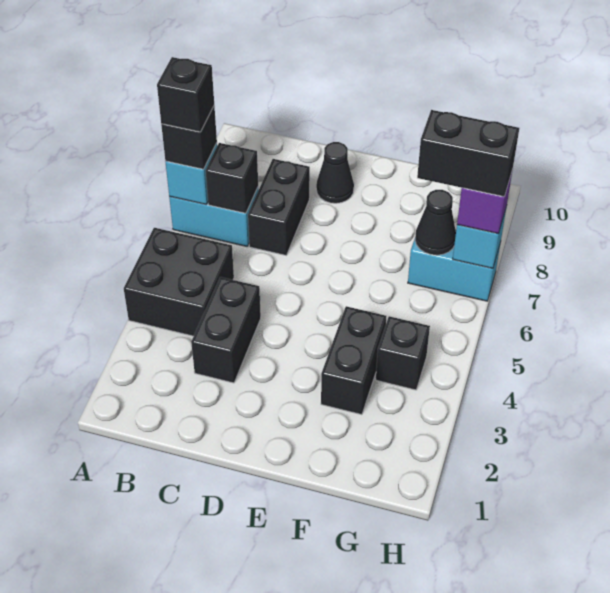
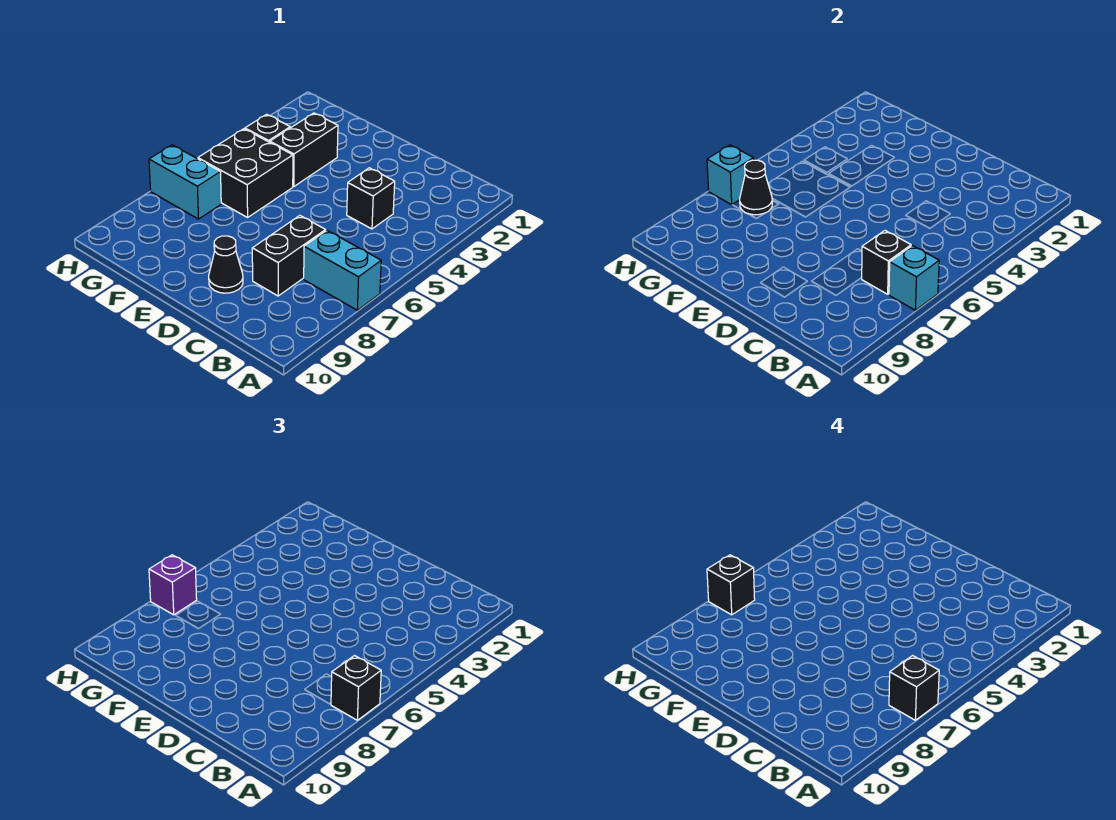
black 2x2 brick [124,228,234,336] -> black 2x2 brick moved to [198,129,293,217]
black 1x2 brick [191,277,261,383] -> black 1x1 brick [347,168,395,229]
black 1x2 brick [417,110,519,197] -> black 1x1 brick [707,555,755,615]

